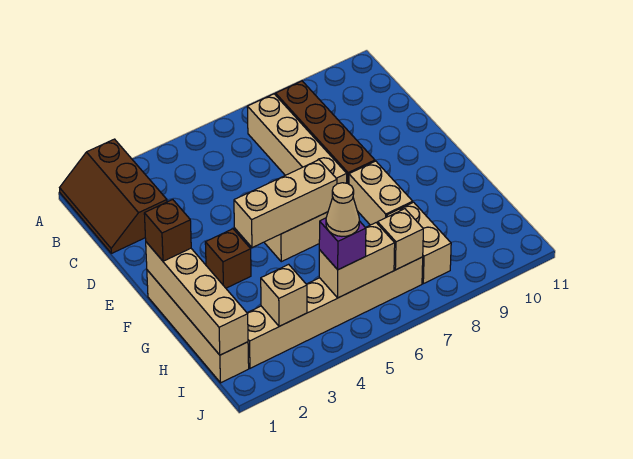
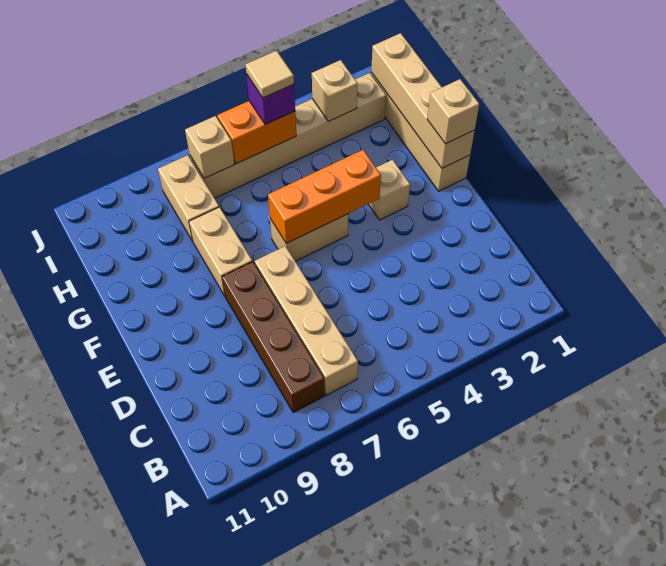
brown 2x3 slope [60,139,167,253] -> none
brown 1x1 brick [144,200,191,261] -> tan 1x1 brick [427,79,479,144]
brown 1x1 brick [205,229,251,288] -> tan 1x1 brick [369,160,410,220]
tan 1x3 brick [234,160,337,248] -> orange 1x3 brick [268,150,381,243]
tan 1x2 brick [319,223,395,298] -> orange 1x2 brick [217,101,296,164]
tan 1x1 cone [326,183,359,236] -> tan 1x1 tile [245,51,294,98]

